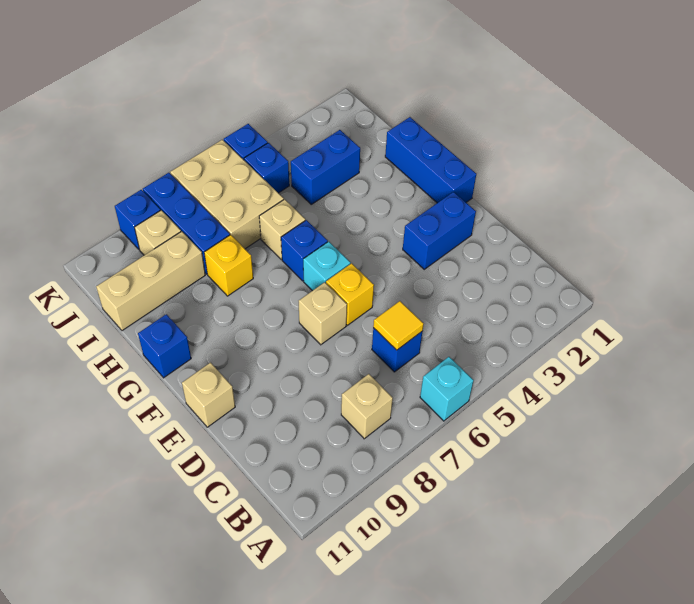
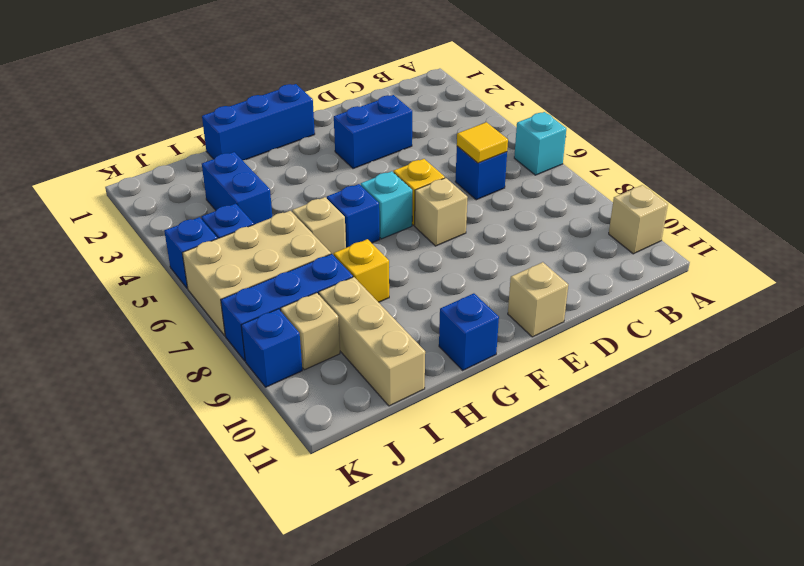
tan 1x1 brick [341,374,393,439] -> tan 1x1 brick moved to [609,185,668,254]
blue 1x2 brick [403,192,476,269] -> blue 1x2 brick turned to [334,95,412,169]

